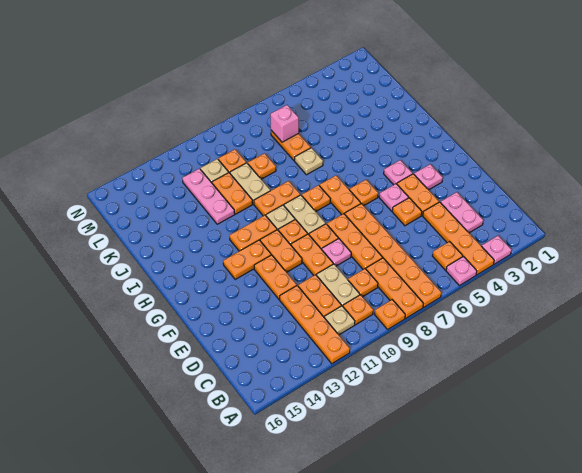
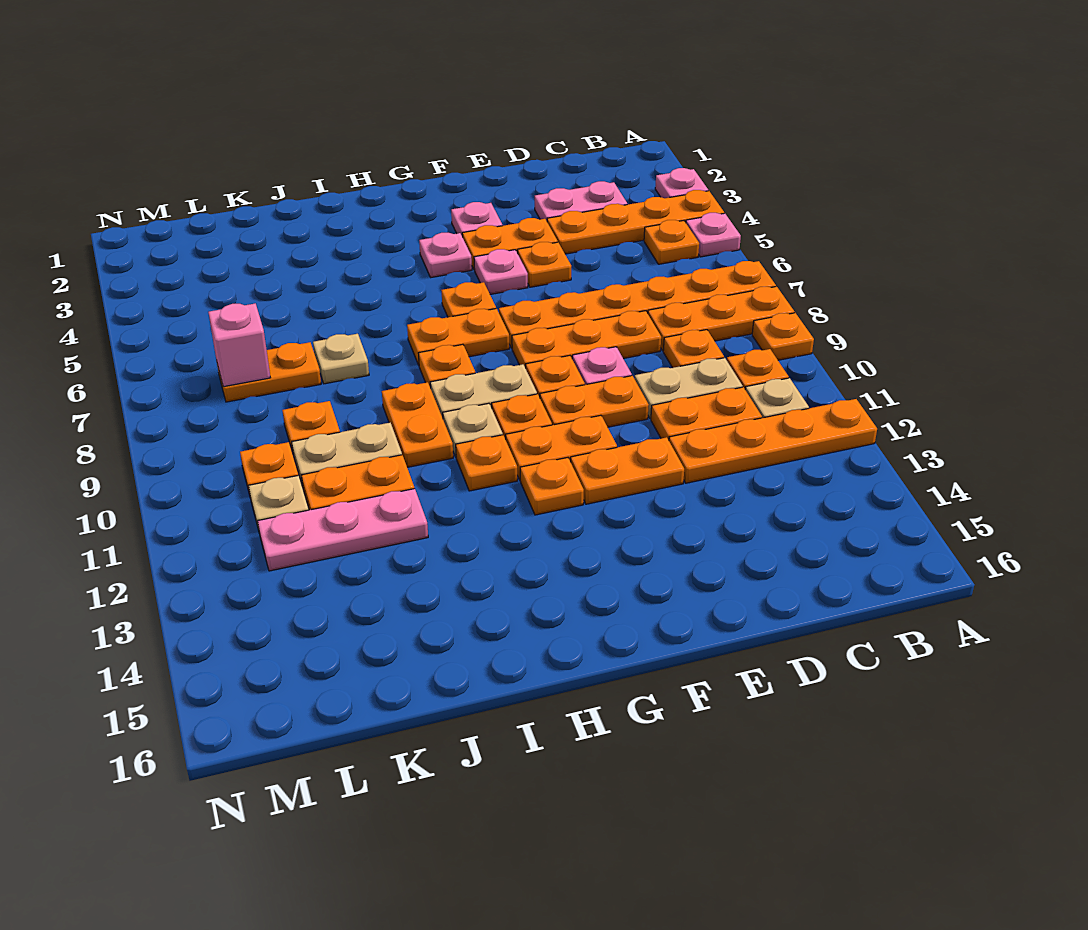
orange 1x2 plate [223,240,271,279] -> orange 1x1 plate [520,458,584,515]
orange 1x2 plate [230,215,277,251] -> orange 1x1 plate [456,435,517,491]

